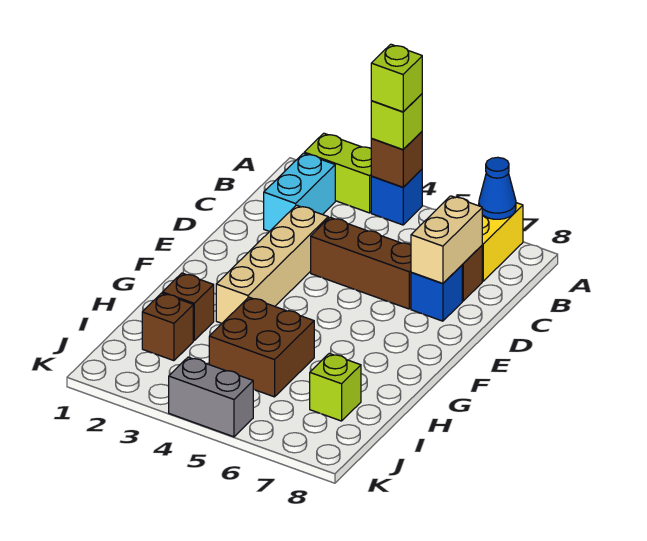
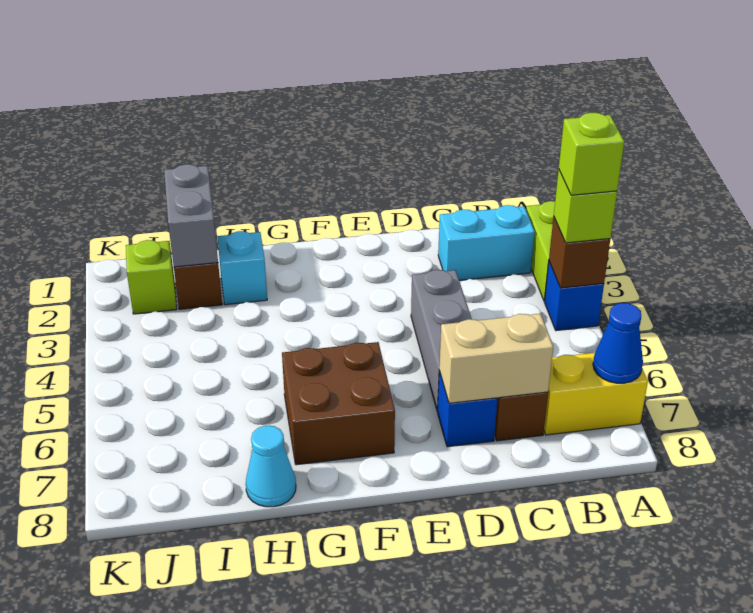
tan 1x4 brick [216,205,328,323] -> none
brown 1x3 brick [311,217,411,309] -> grey 1x3 brick [411,270,472,411]
brown 1x1 brick [162,273,214,341] -> cyan 1x1 brick [217,231,267,305]
brown 2x2 brick [209,297,314,397] -> brown 2x2 brick moved to [282,342,395,465]
none -> cyan 1x1 cone [246,425,296,507]
lime 1x1 brick [310,353,361,421] -> lime 1x1 brick moved to [126,240,177,314]
grey 1x2 brick [169,357,253,437] -> grey 1x2 brick moved to [164,164,218,267]

